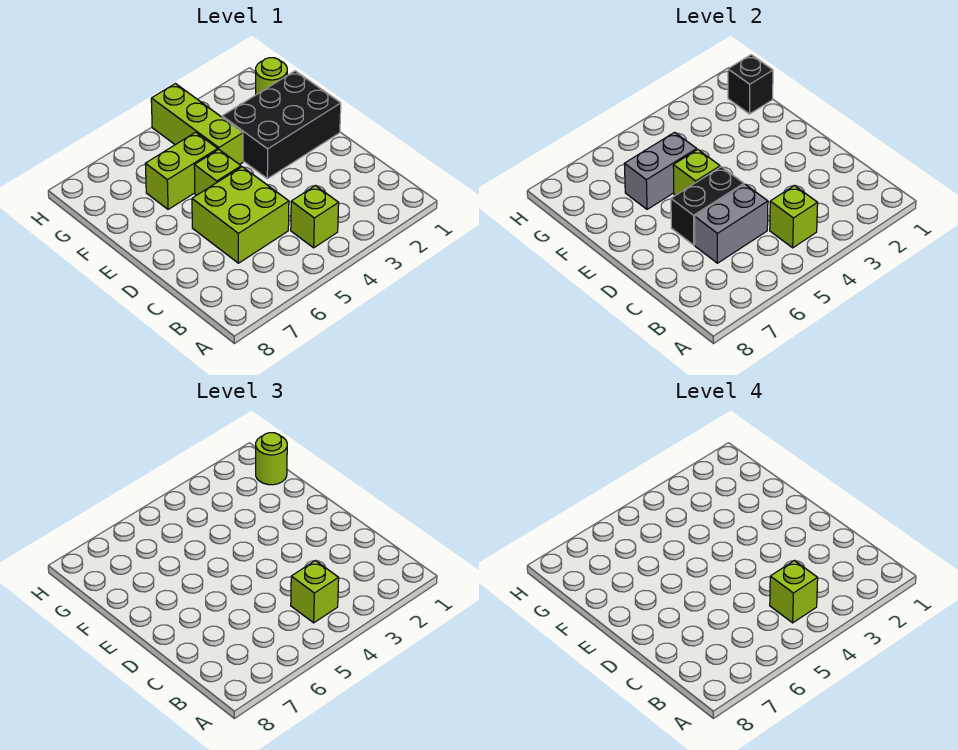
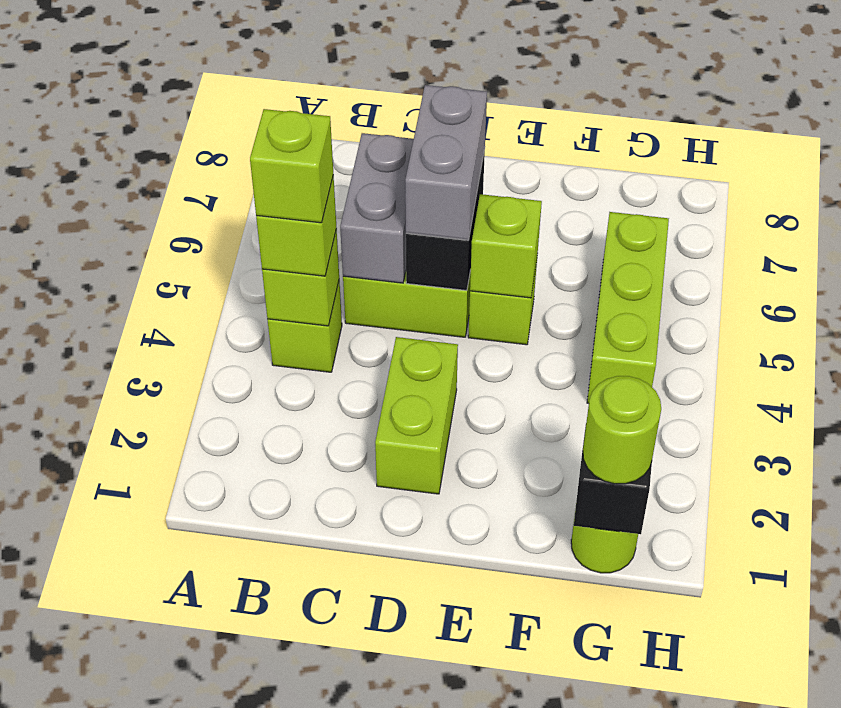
black 2x3 brick [222,71,341,179] -> none
lime 1x3 brick [151,84,243,165] -> lime 1x3 brick turned to [587,212,669,403]
lime 1x2 brick [145,132,218,209] -> lime 1x2 brick moved to [375,337,458,494]
grey 1x2 brick [624,132,697,209] -> grey 1x2 brick moved to [405,85,487,240]

